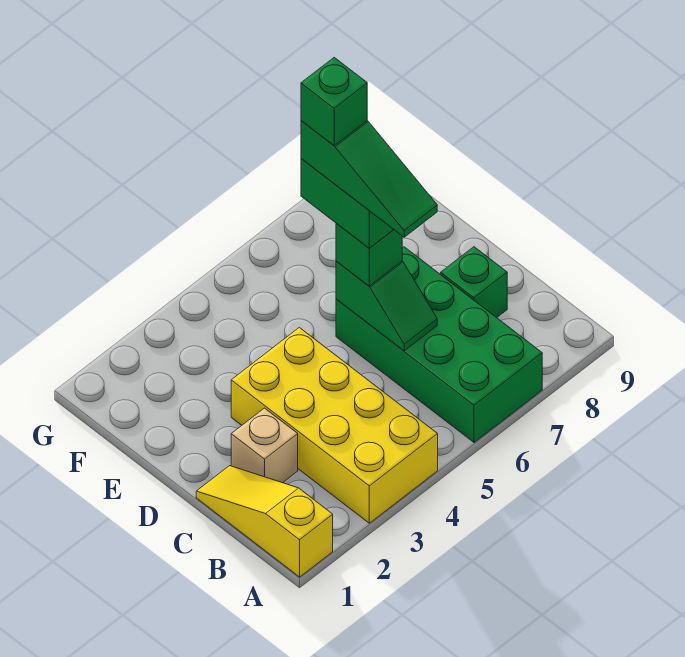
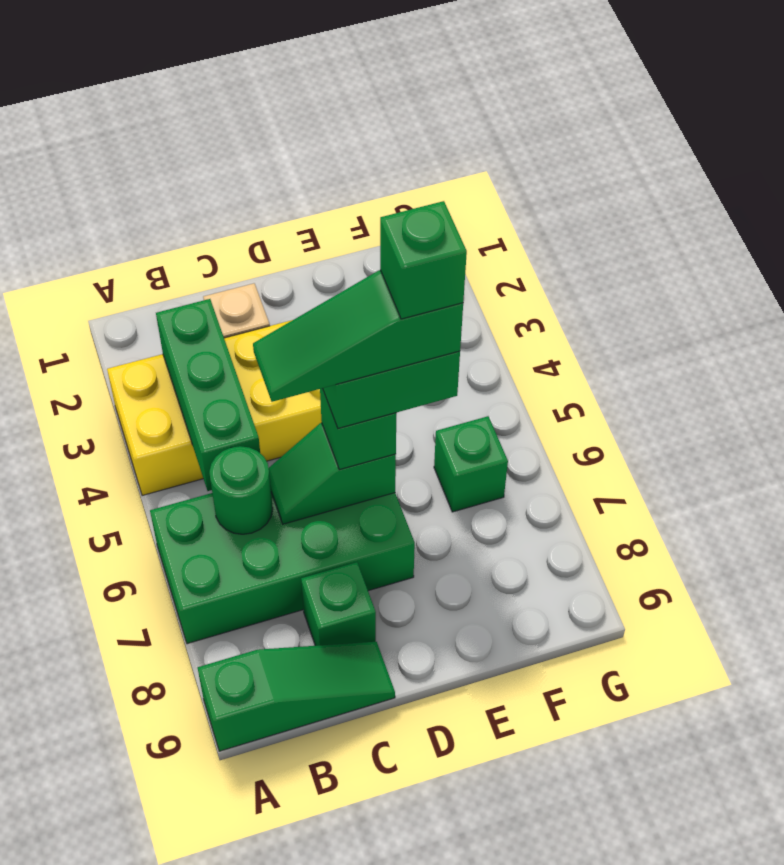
yellow 1x3 slope [196,466,333,577] -> none
none -> green 1x3 slope [198,642,395,751]
none -> green 1x3 brick [156,299,260,491]
none -> green 1x1 round brick [209,446,273,534]
none -> green 1x1 brick [434,416,508,512]

